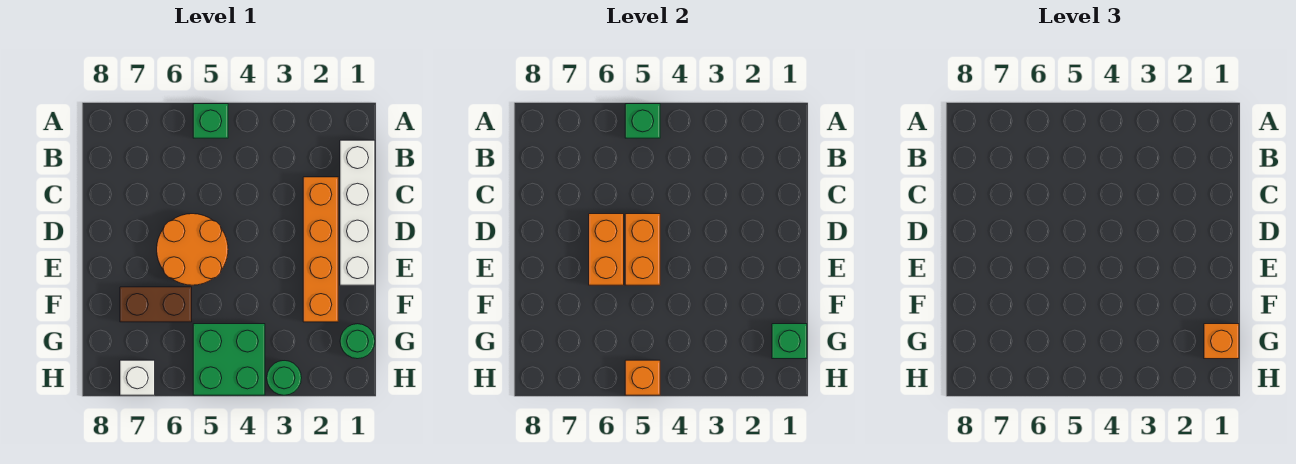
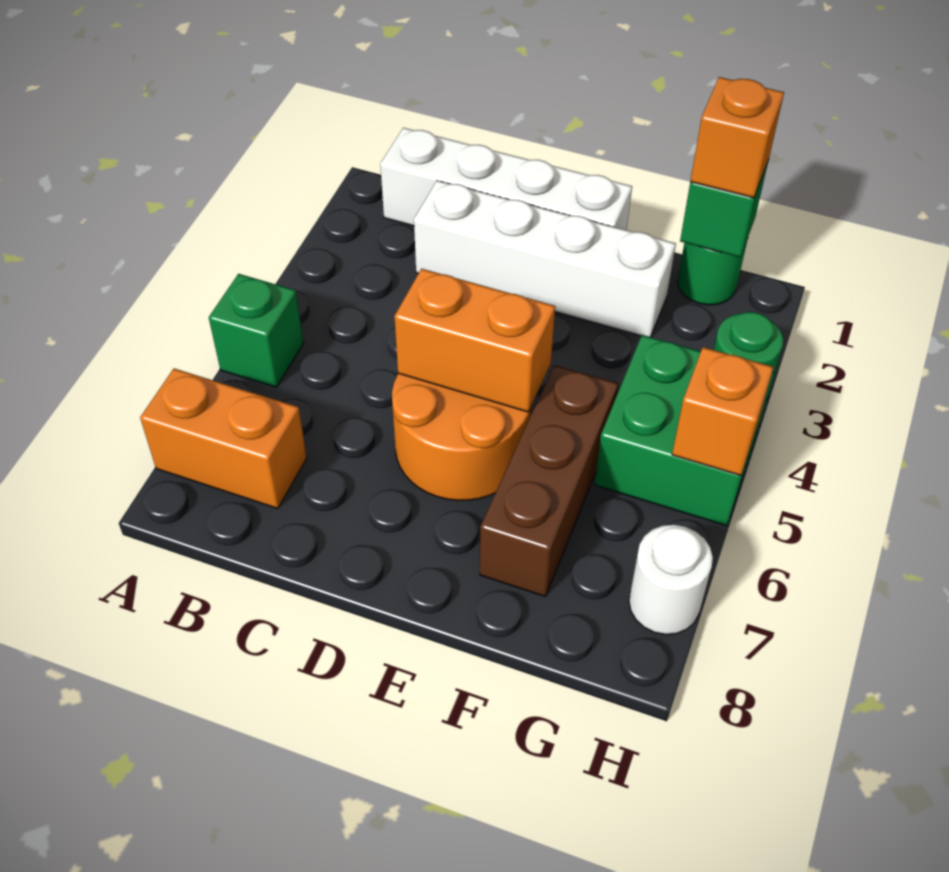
green 1x1 brick [625,104,660,138] -> none
orange 1x4 brick [303,177,338,322] -> white 1x4 brick [414,181,676,337]
orange 1x2 brick [589,214,624,285] -> orange 1x2 brick moved to [140,369,307,509]
brown 1x2 brick [120,287,192,322] -> brown 1x3 brick [480,365,618,597]
white 1x1 brick [120,360,155,395] -> white 1x1 round brick [629,525,713,635]

